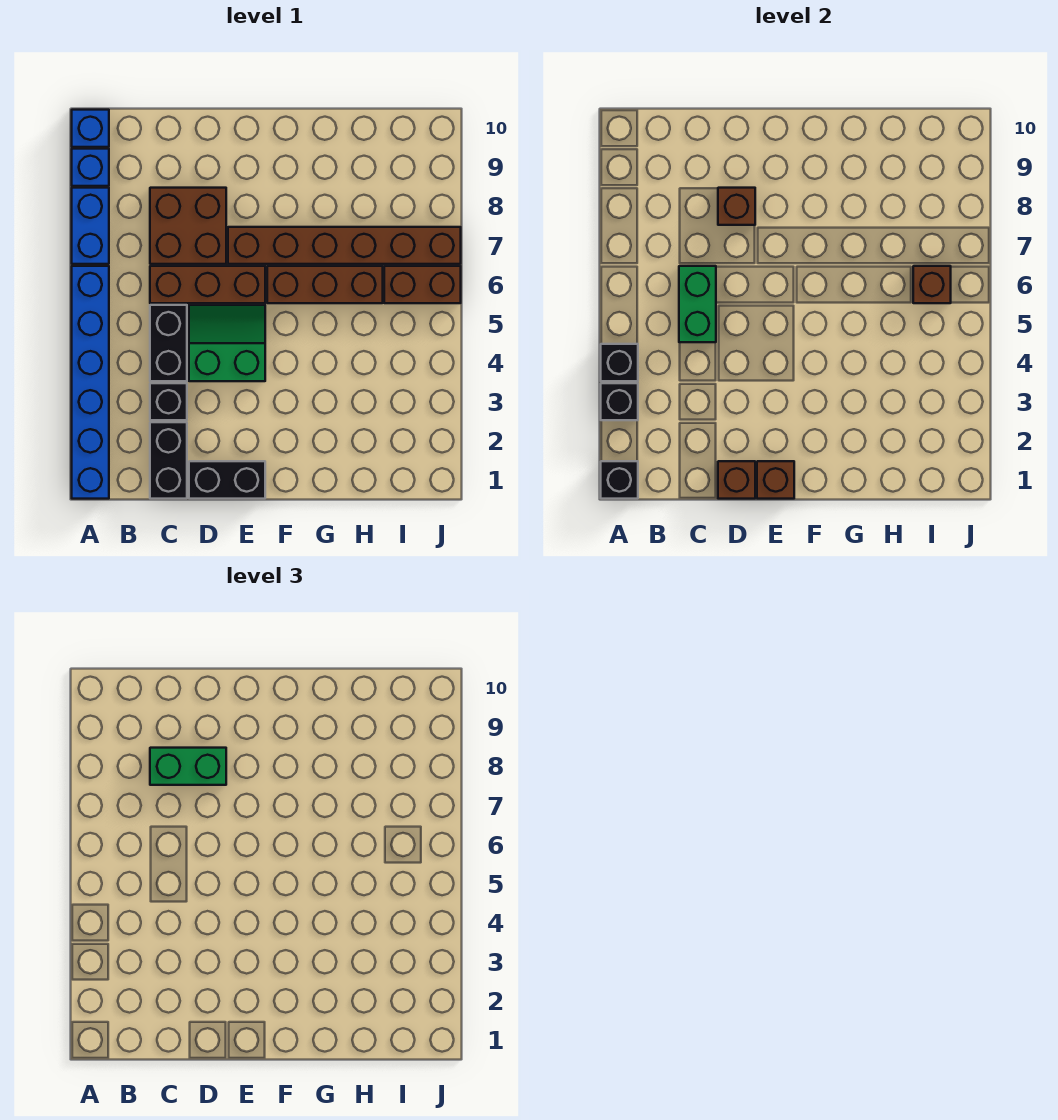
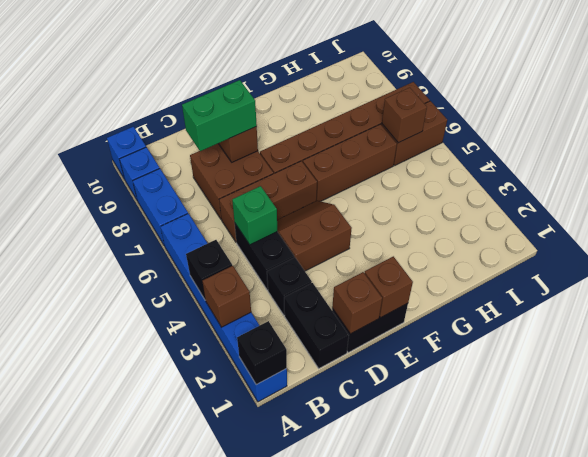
black 1x1 brick [601,383,638,420] -> brown 1x1 brick [202,266,251,327]
green 1x2 brick [679,266,716,342] -> green 1x1 brick [232,186,277,245]
green 2x2 slope [189,305,265,381] -> brown 2x2 slope [277,201,352,271]

